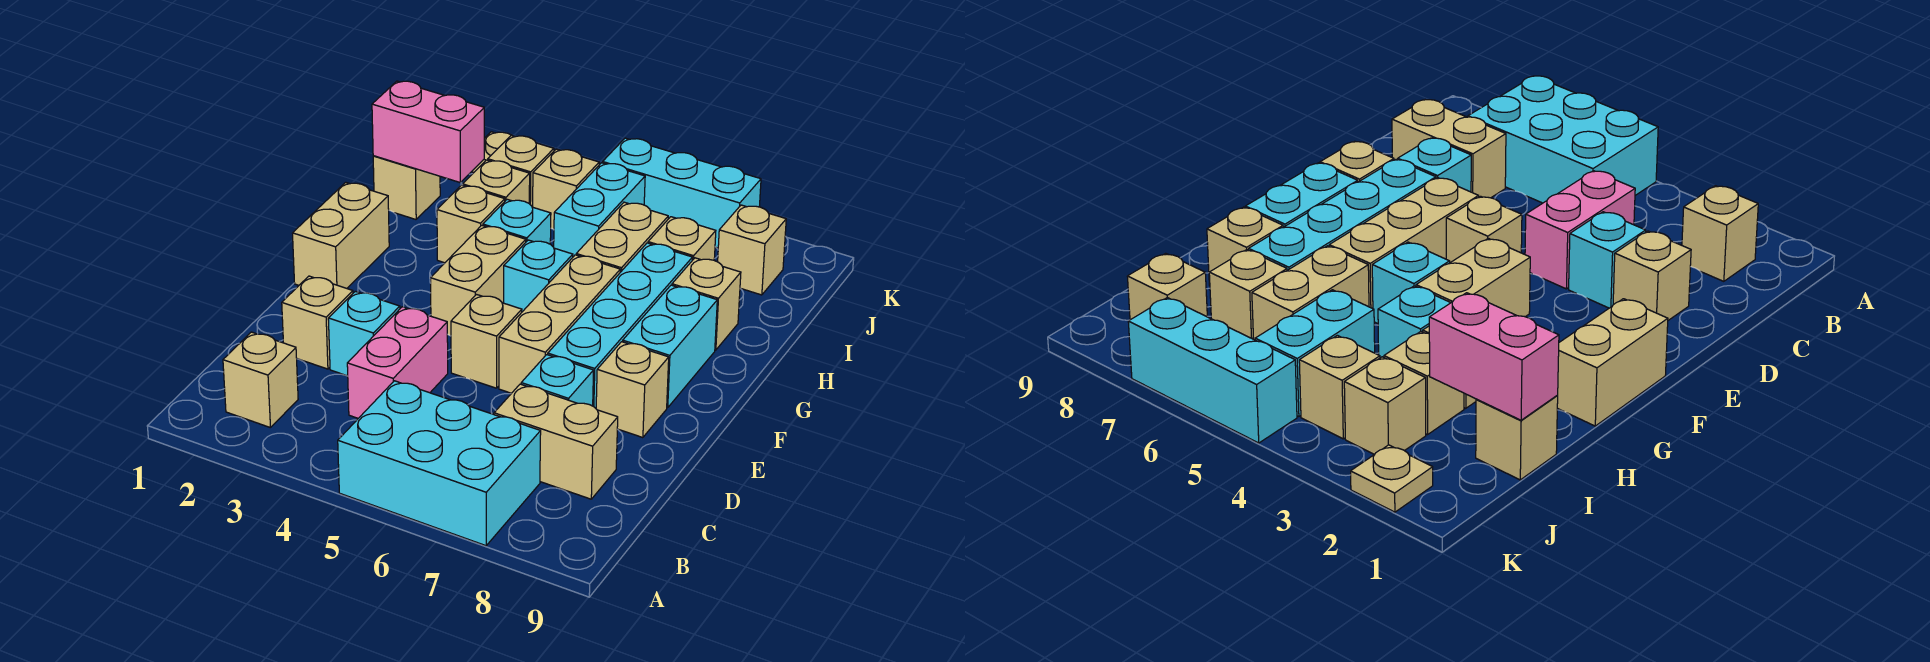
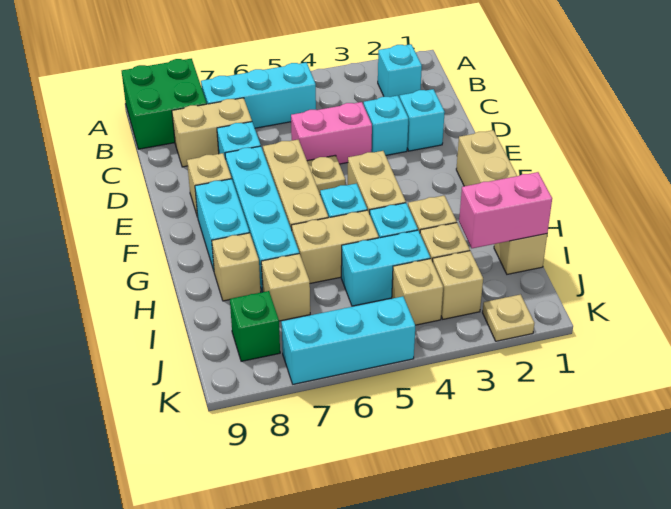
cyan 2x3 brick [338,381,541,546] -> cyan 1x3 brick [201,62,316,128]
none -> green 2x2 brick [122,59,207,149]
tan 1x1 brick [223,332,298,428] -> cyan 1x1 brick [378,44,422,98]
pink 1x2 brick [347,307,448,418] -> pink 1x2 brick turned to [291,102,372,164]
tan 1x1 brick [282,276,353,369] -> cyan 1x1 brick [400,89,445,151]
tan 1x1 brick [451,295,522,388] -> tan 1x1 plate [307,155,345,193]
tan 1x2 brick [576,202,668,272] -> tan 1x2 brick turned to [291,210,379,283]
cyan 1x2 brick [554,163,645,257] -> cyan 1x2 brick turned to [341,230,430,306]
tan 1x1 brick [718,205,786,295] -> green 1x1 brick [230,291,280,361]

